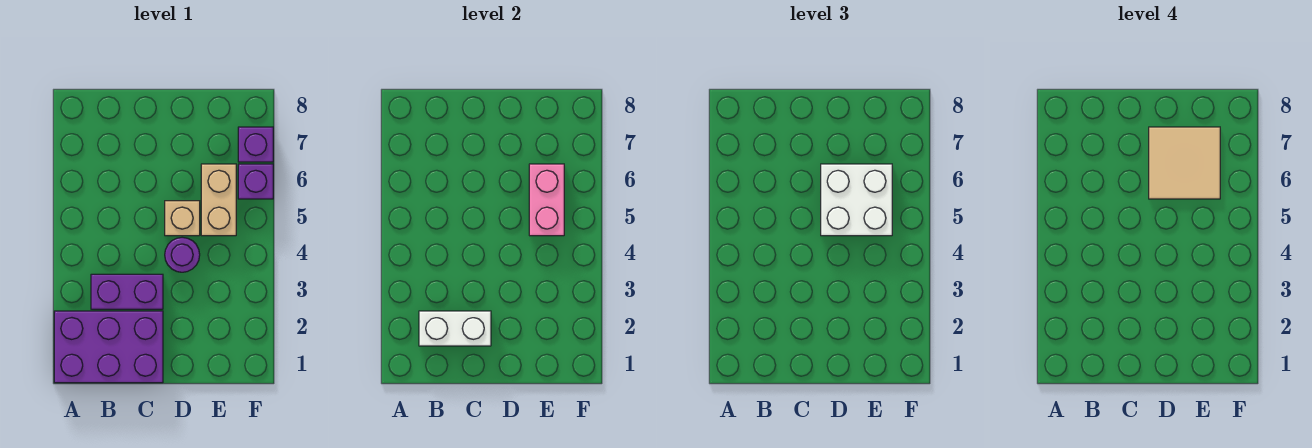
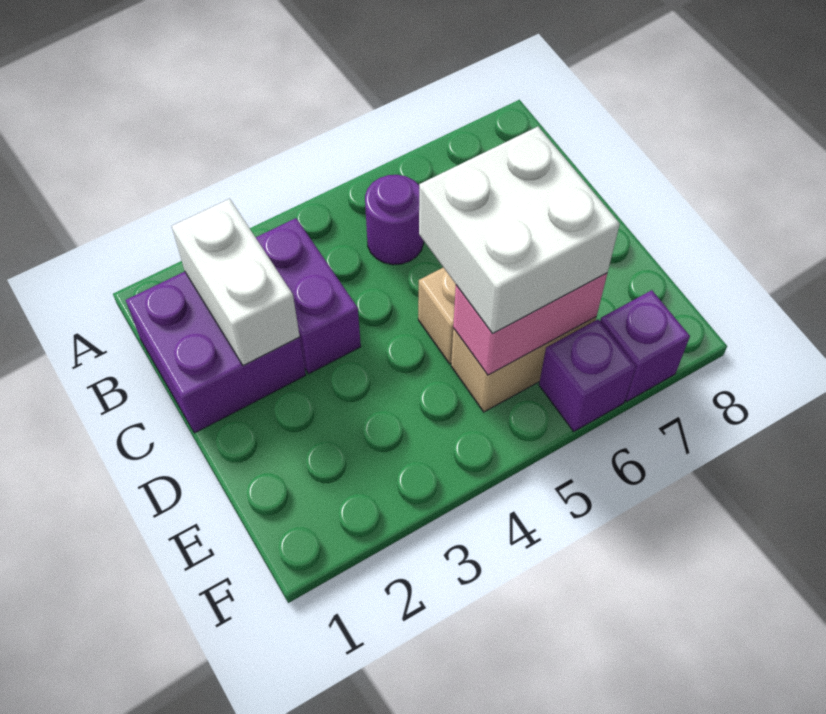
purple 2x3 brick [54,311,163,383] -> purple 2x2 brick [126,272,306,433]
purple 1x1 round brick [165,237,200,272] -> purple 1x1 round brick moved to [365,175,424,265]
tan 2x2 tile [1149,127,1220,199] -> none

